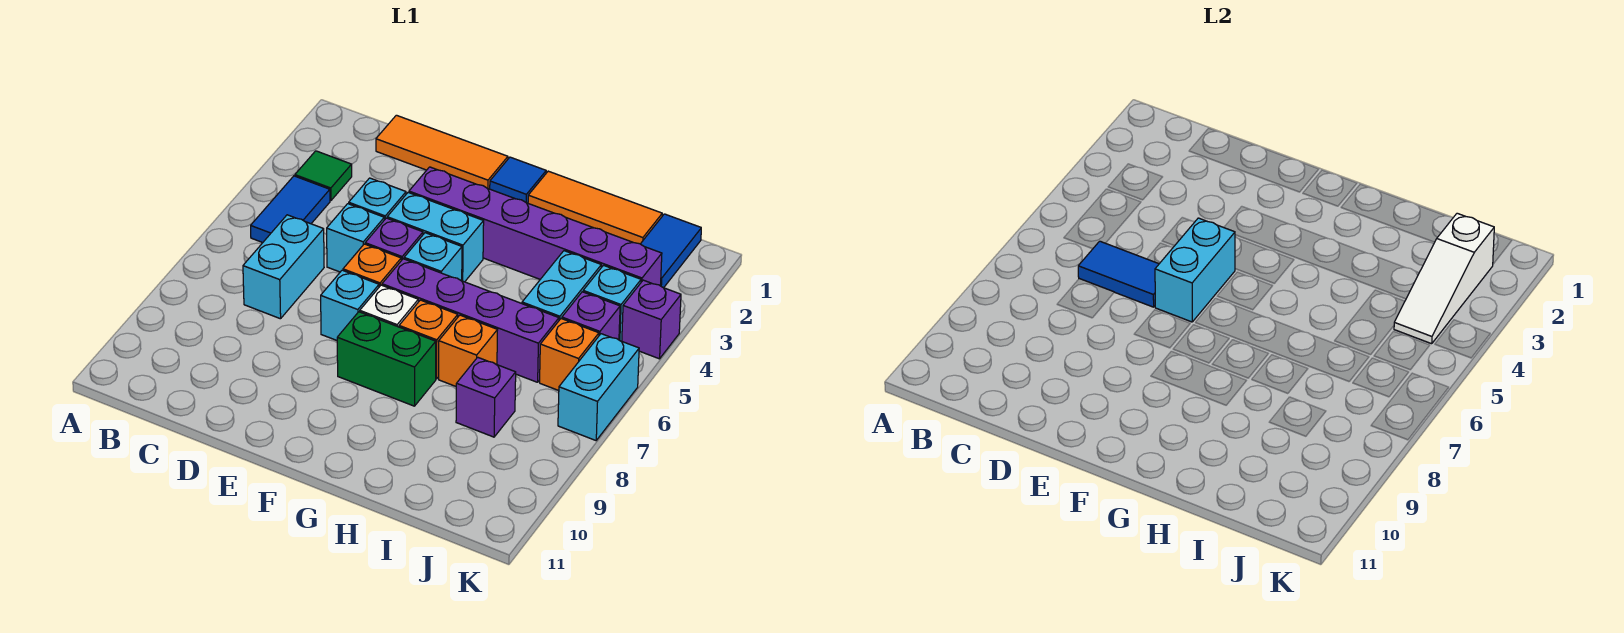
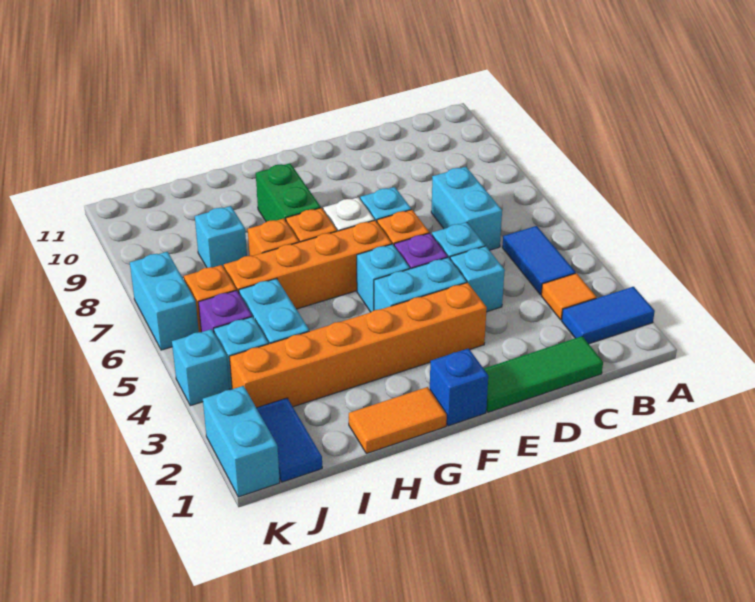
green 1x1 tile [295,151,352,201] -> orange 1x1 tile [541,273,597,320]
orange 1x3 tile [376,115,508,189] -> green 1x3 tile [484,336,603,412]
blue 1x2 tile [1078,241,1159,307] -> blue 1x2 tile moved to [562,287,655,344]
purple 1x6 brick [409,167,662,286] -> orange 1x6 brick [229,283,487,408]
cyan 1x2 brick [1155,218,1235,322] -> cyan 1x2 brick moved to [203,386,280,497]
blue 1x1 tile [490,157,546,203] -> blue 1x1 brick [430,348,488,426]
purple 1x4 brick [382,259,559,382] -> orange 1x4 brick [224,220,392,309]
green 1x2 brick [337,312,436,406] -> green 1x2 brick turned to [256,163,321,222]
orange 1x3 tile [528,171,662,244] -> orange 1x2 tile [349,387,447,454]
purple 1x1 brick [456,357,516,437] -> cyan 1x1 brick [195,206,247,268]
white 1x3 slope [1394,213,1494,344] -> none
purple 1x1 brick [622,280,681,359] -> cyan 1x1 brick [172,329,229,406]

